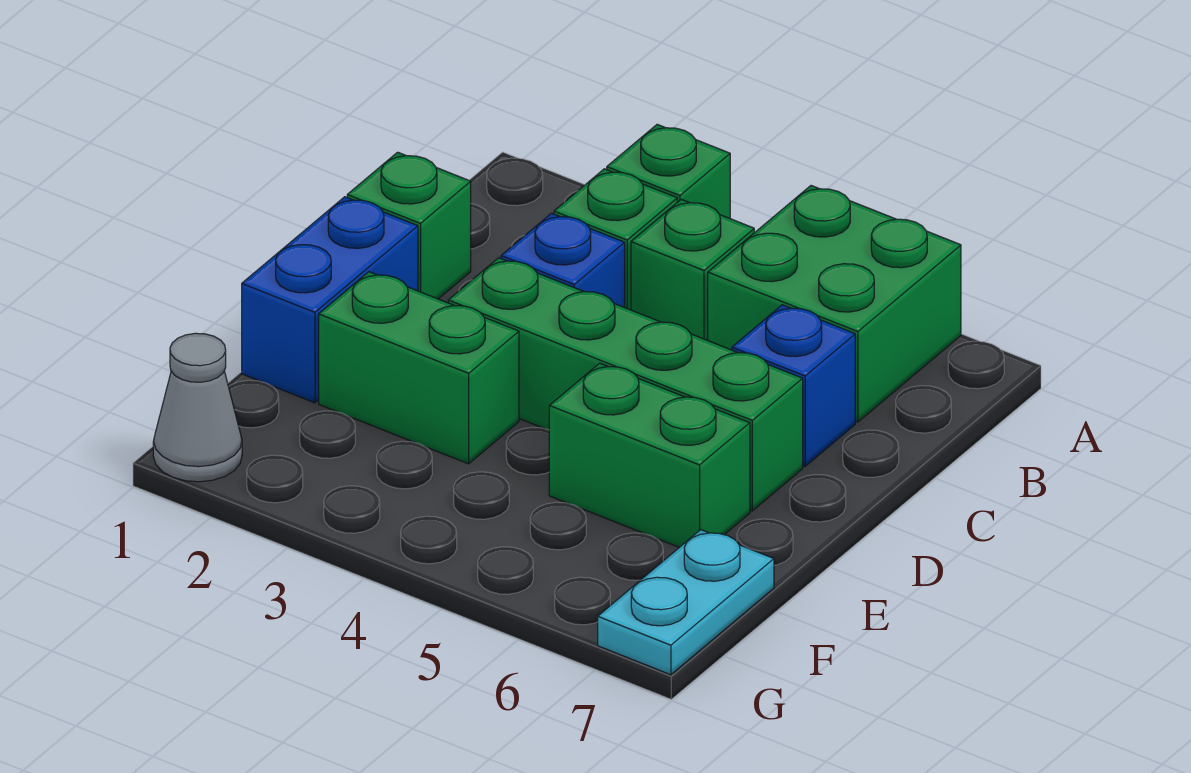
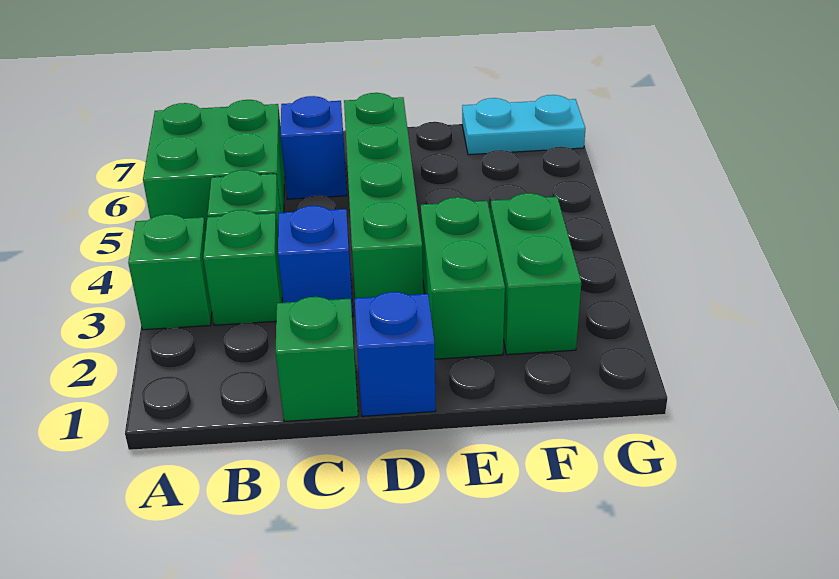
blue 1x2 brick [242,197,418,403] -> blue 1x1 brick [355,292,436,416]
green 1x2 brick [549,363,750,547] -> green 1x2 brick moved to [491,193,581,355]
grey 1x1 cone [153,333,242,482] -> none

